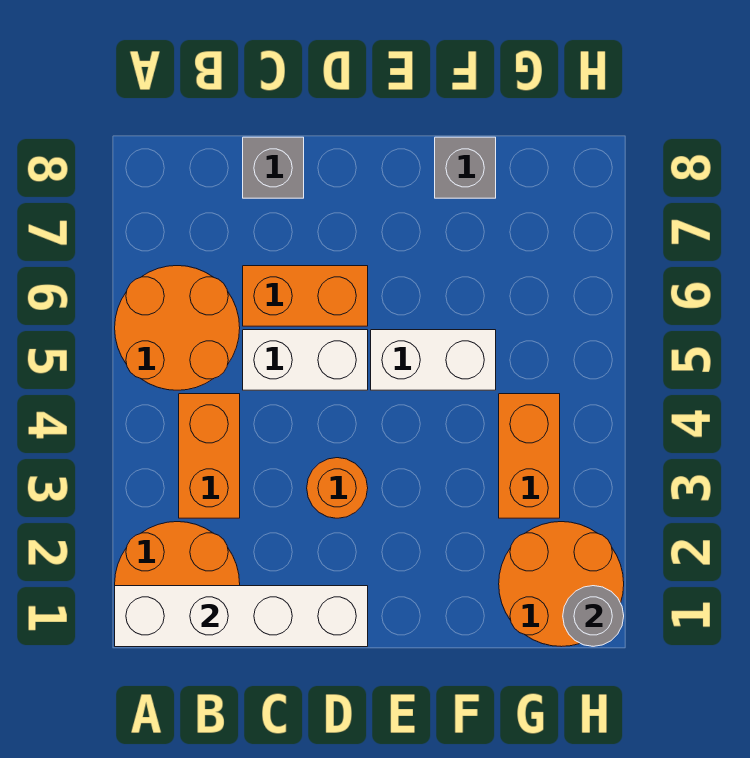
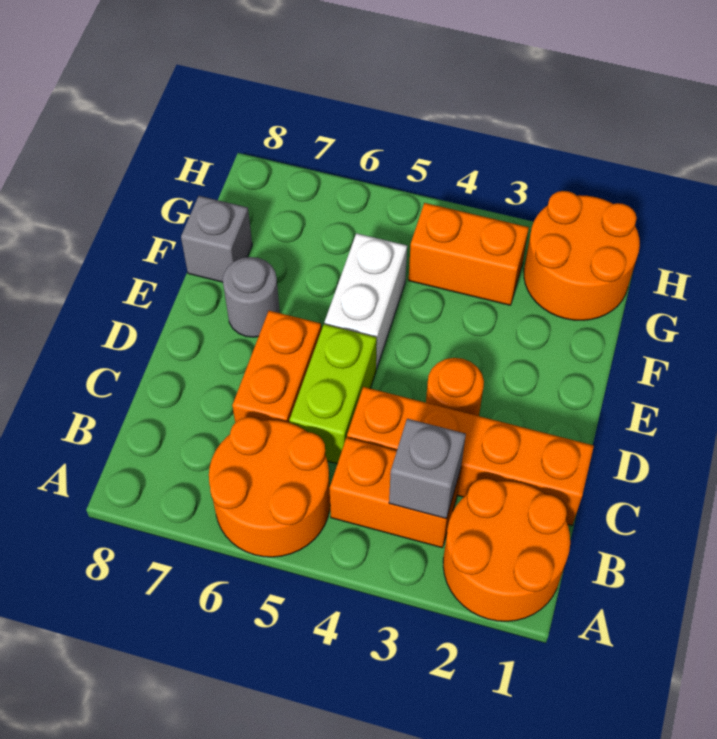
white 1x4 brick [115,586,368,647] -> none
none -> orange 1x4 brick [347,387,594,526]
white 1x2 brick [243,330,368,390] -> lime 1x2 brick [289,324,377,464]
grey 1x1 brick [243,137,304,198] -> grey 1x1 brick moved to [389,419,466,519]
grey 1x1 round brick [563,586,624,646] -> grey 1x1 round brick moved to [223,257,280,337]

